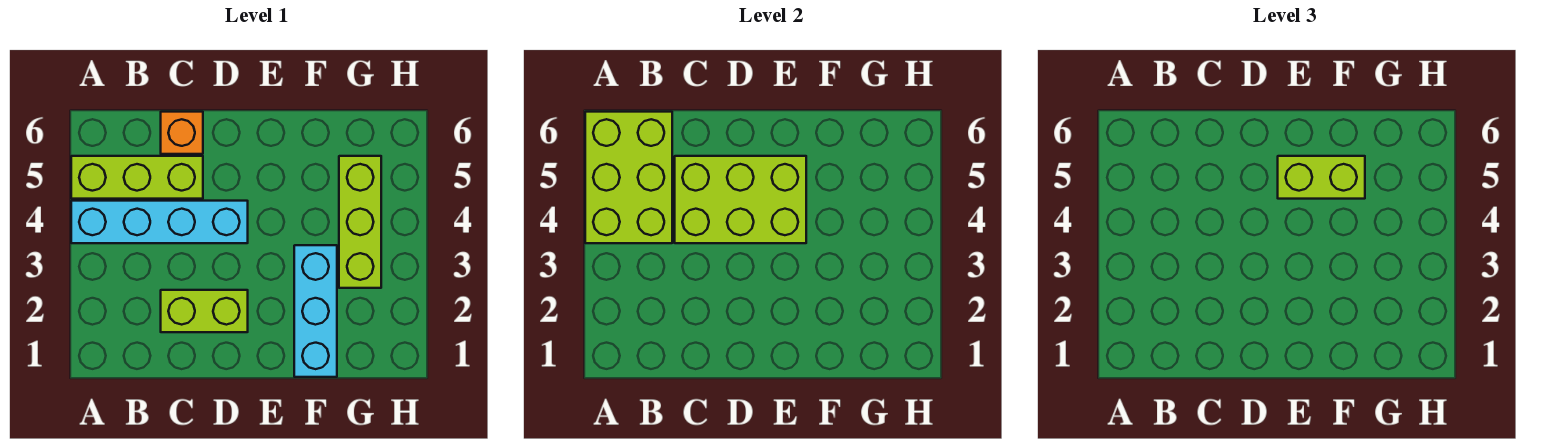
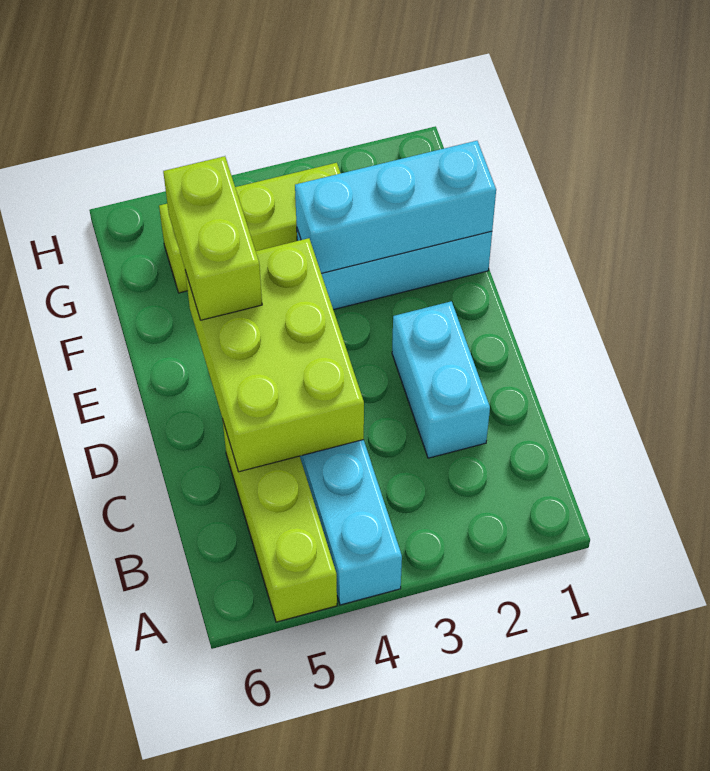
lime 2x3 brick [585,112,672,243] -> none
lime 1x2 brick [161,290,248,332] -> cyan 1x2 brick [392,301,490,458]
orange 1x1 brick [161,112,203,154] -> none
none -> cyan 1x3 brick [295,141,496,274]

